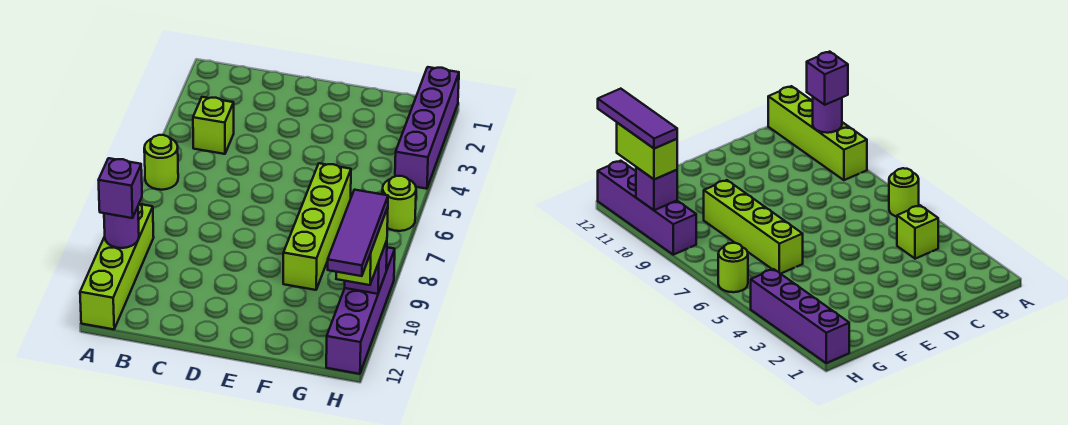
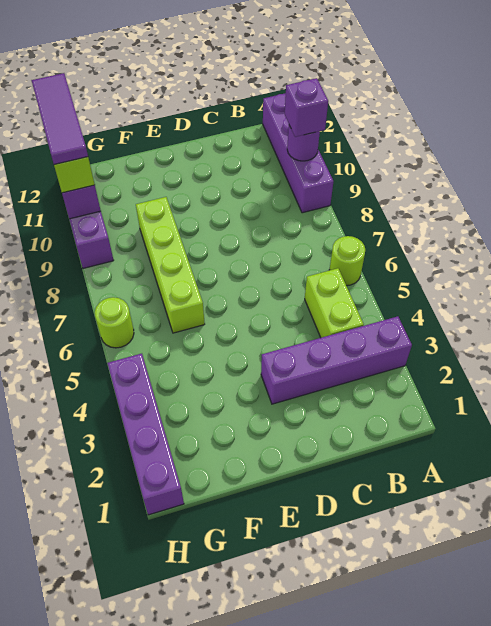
none -> purple 1x4 brick [261,316,412,404]
lime 1x4 brick [80,204,154,329] -> purple 1x4 brick [263,93,334,213]
lime 1x1 brick [193,97,234,154] -> lime 1x2 brick [305,268,364,338]

